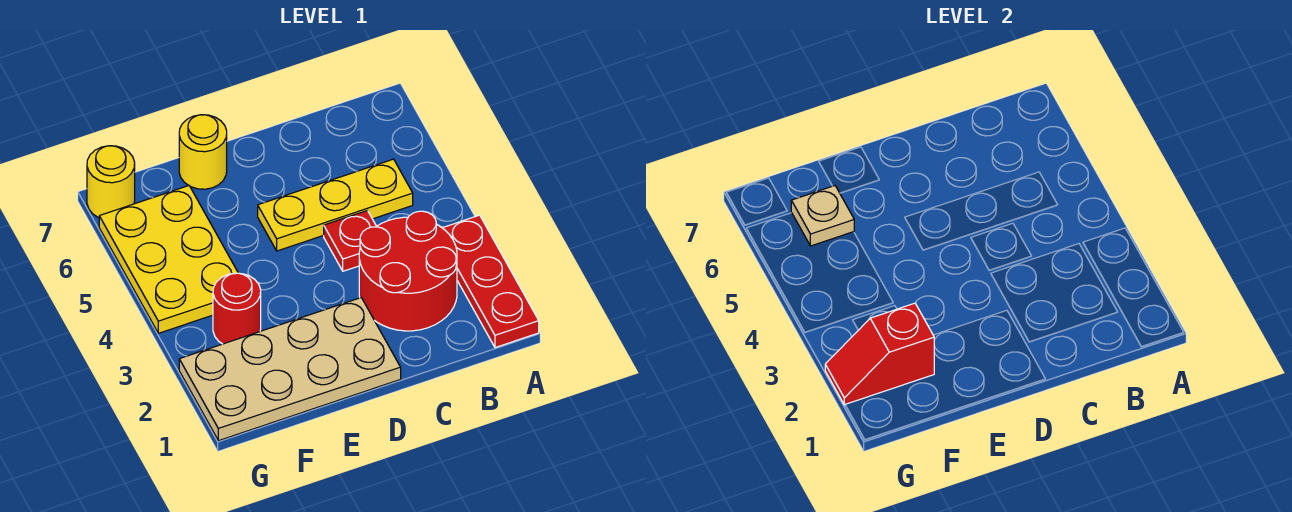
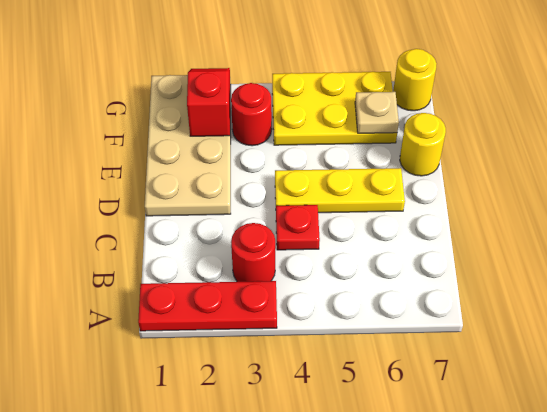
red 2x2 round brick [359,211,457,331] -> red 1x1 round brick [231,223,275,282]
yellow 1x3 plate [258,159,413,251] -> yellow 1x3 plate turned to [275,168,405,213]

